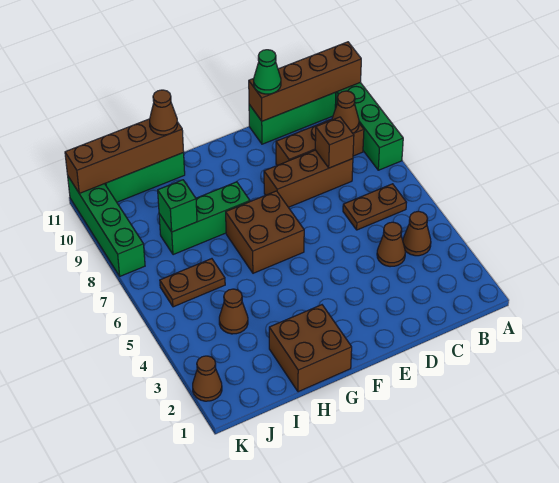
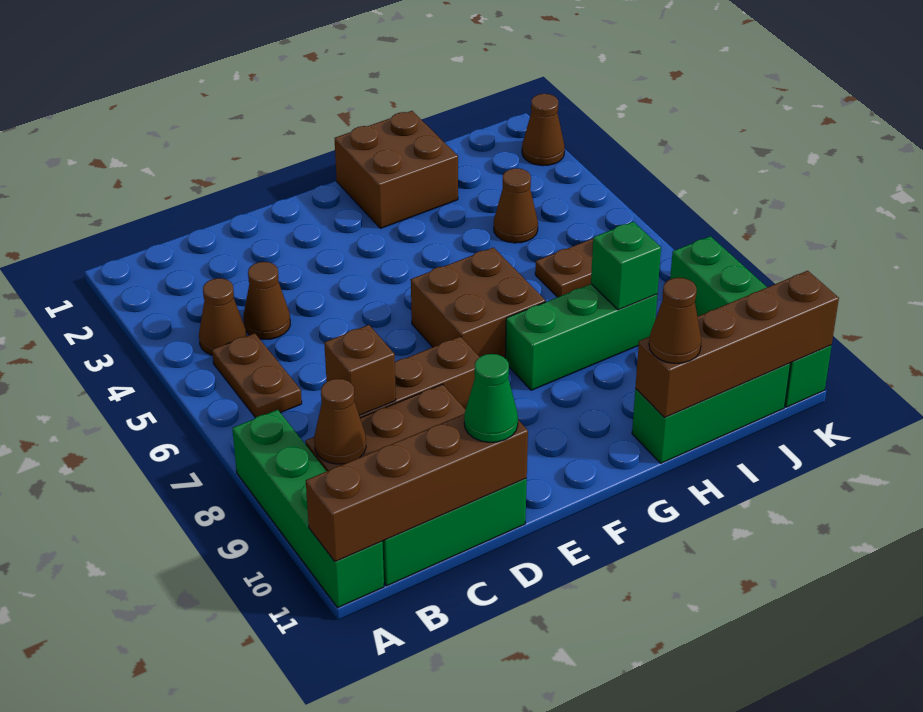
brown 1x2 plate [343,184,407,230] -> brown 1x2 plate turned to [212,333,302,418]

